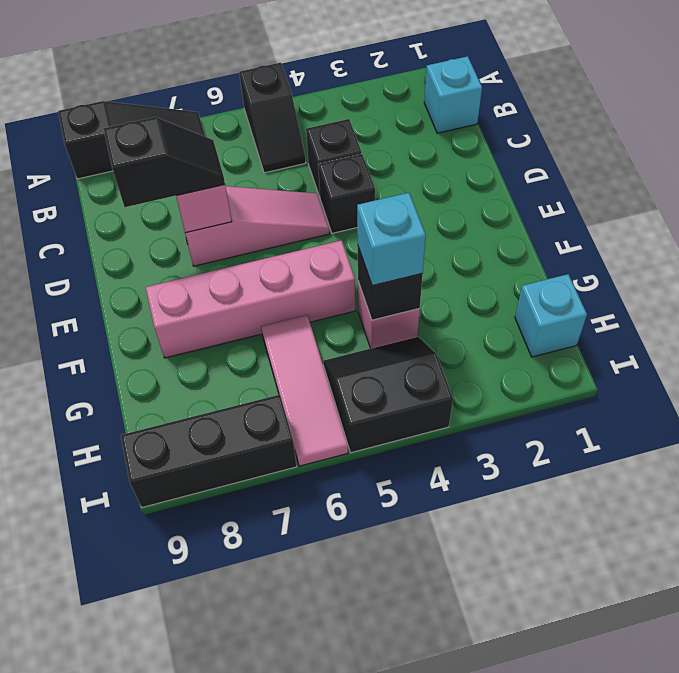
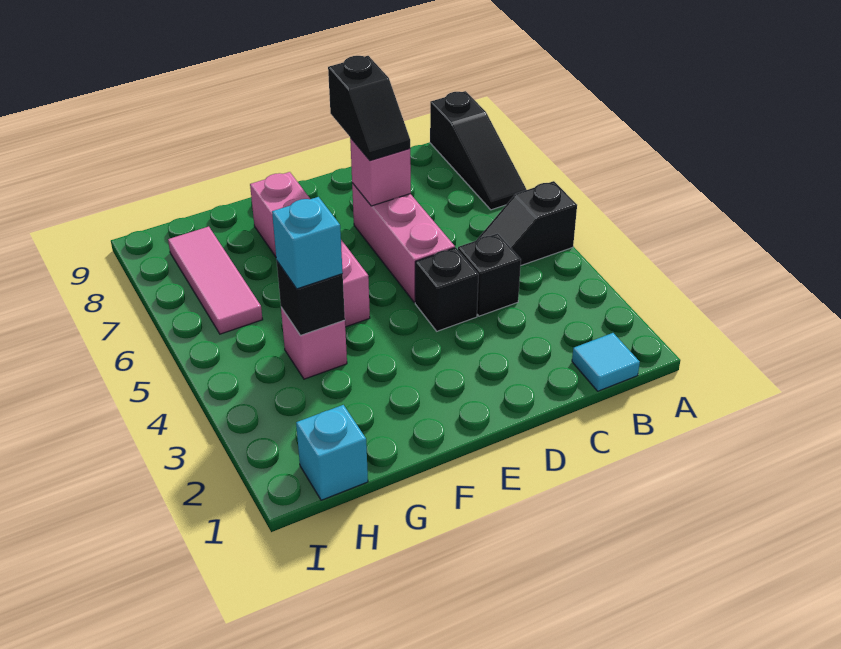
cyan 1x1 brick [424,56,482,133] -> cyan 1x1 tile [572,333,640,391]
pink 1x3 slope [181,186,330,266] -> pink 1x3 brick [352,183,455,303]
pink 1x3 tile [261,315,348,466] -> pink 1x3 tile turned to [168,227,263,334]
black 2x2 slope [323,337,453,453] -> none
black 1x3 brick [121,395,297,507] -> none

